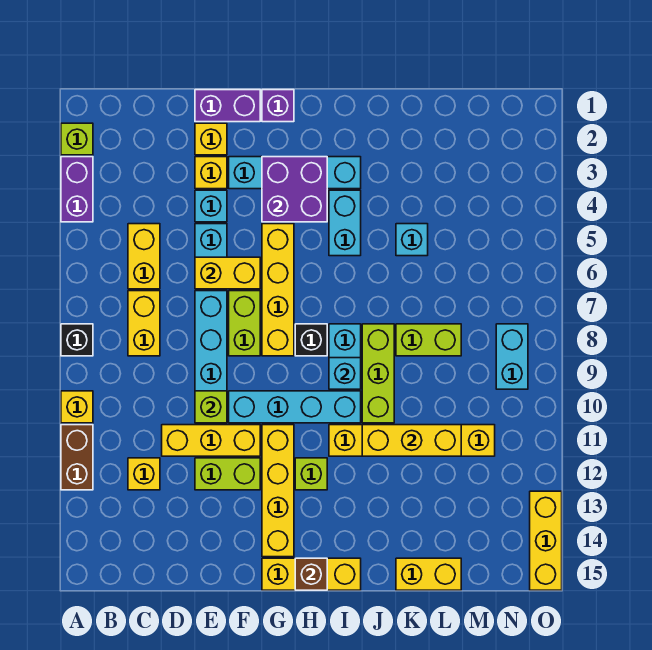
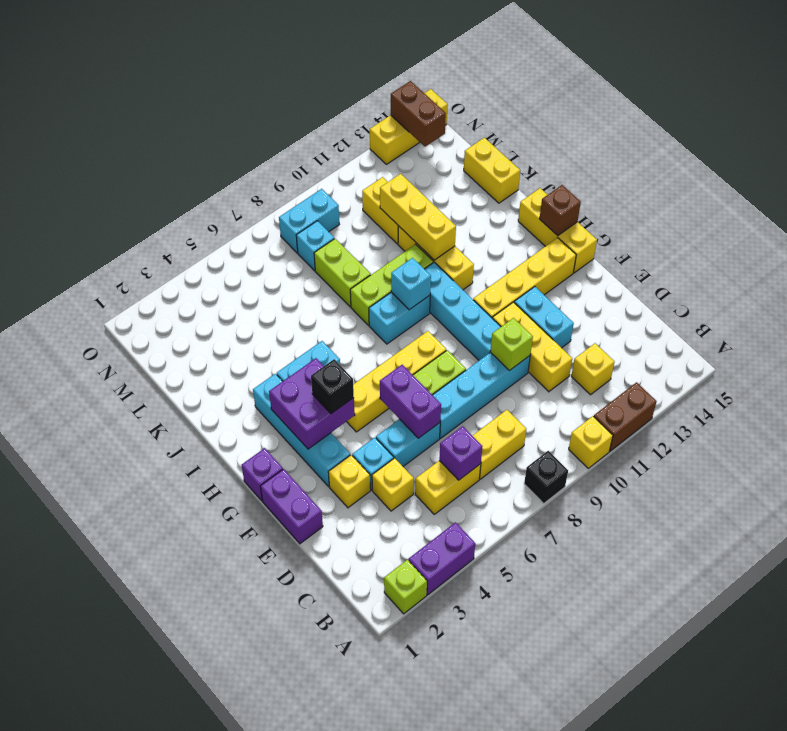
none -> purple 1x1 brick [439,426,482,480]
yellow 1x1 brick [195,123,227,155] -> yellow 1x1 brick moved to [372,458,414,511]
yellow 1x2 brick [195,257,260,289] -> purple 1x2 brick [380,365,441,438]
lime 1x2 brick [195,458,260,490] -> cyan 1x2 brick [514,287,574,348]
black 1x1 brick [295,324,327,356] -> black 1x1 brick moved to [311,359,354,414]
lime 1x1 brick [295,458,327,490] -> none
cyan 1x1 brick [396,224,428,256] -> cyan 1x1 brick moved to [296,221,334,271]
none -> brown 1x2 brick [391,81,446,147]

